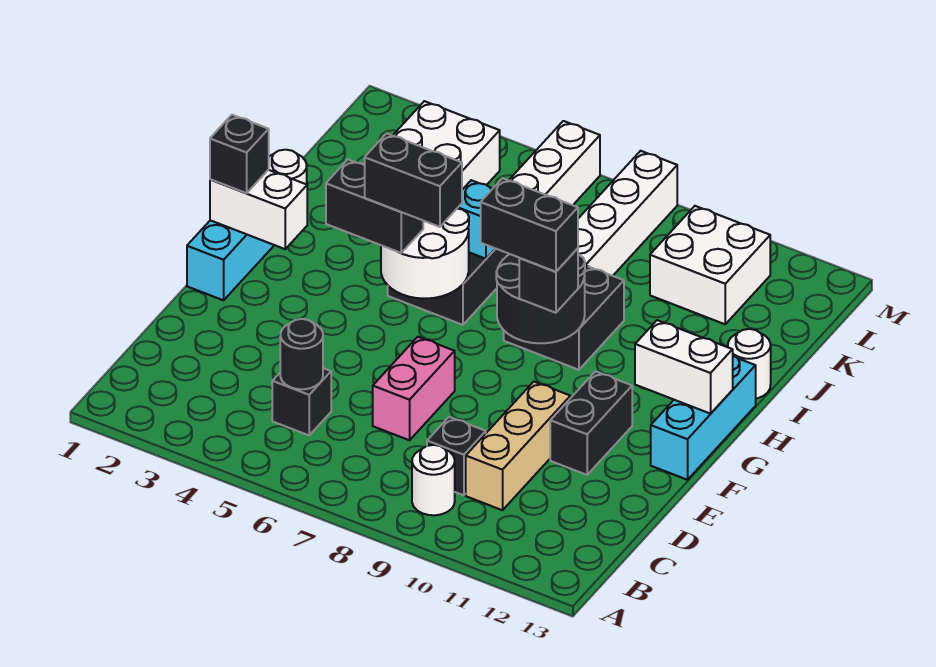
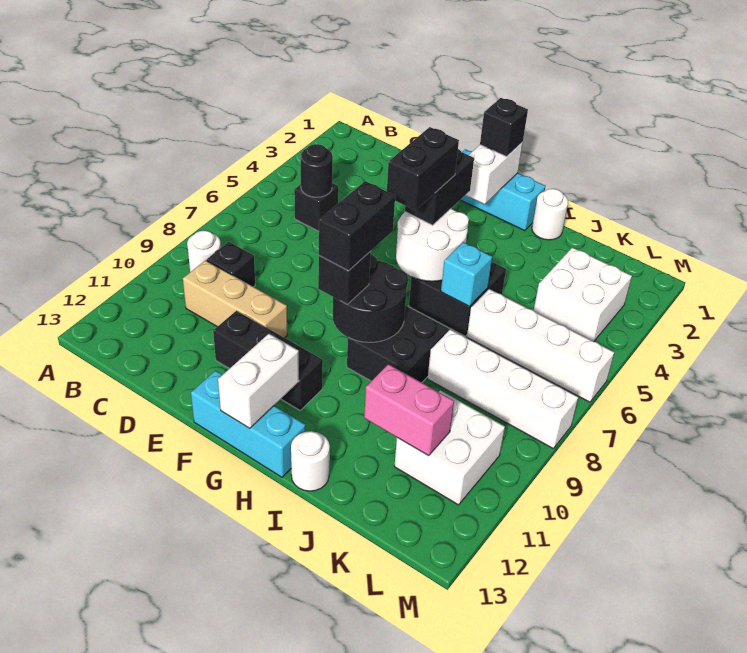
pink 1x2 brick [373,337,455,440] -> pink 1x2 brick moved to [364,364,454,456]
black 1x2 brick [550,371,632,475] -> black 1x3 brick [213,311,323,410]

